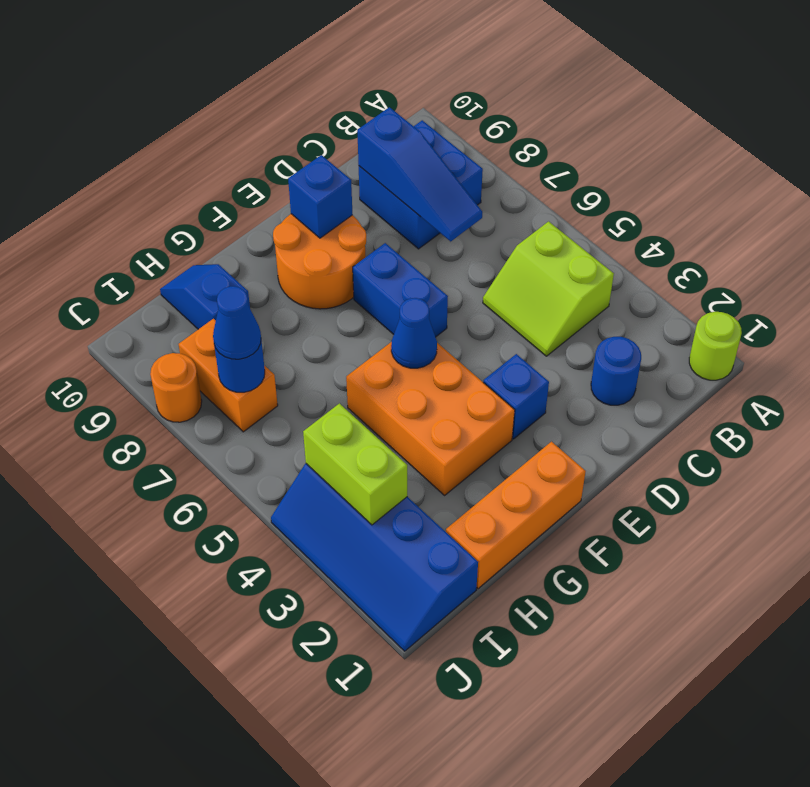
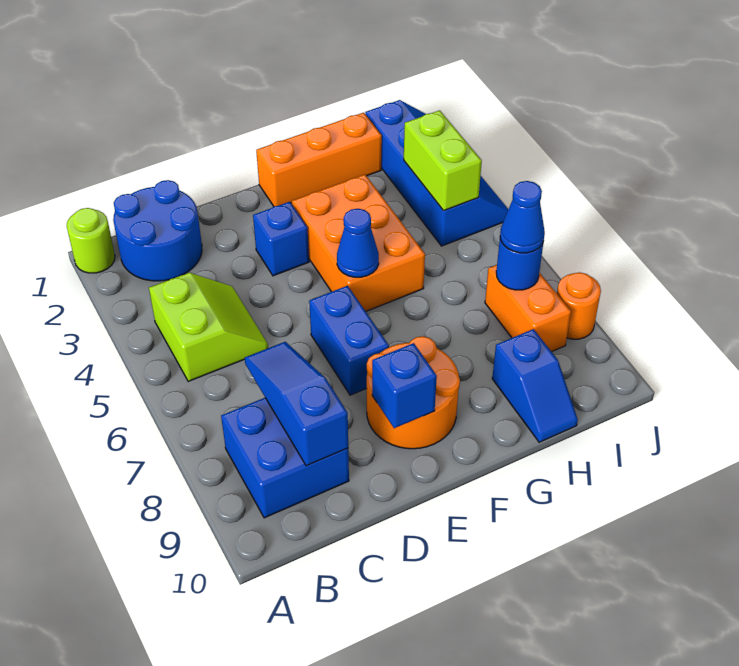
blue 1x1 round brick [591,337,641,405] -> blue 2x2 round brick [113,180,202,281]

